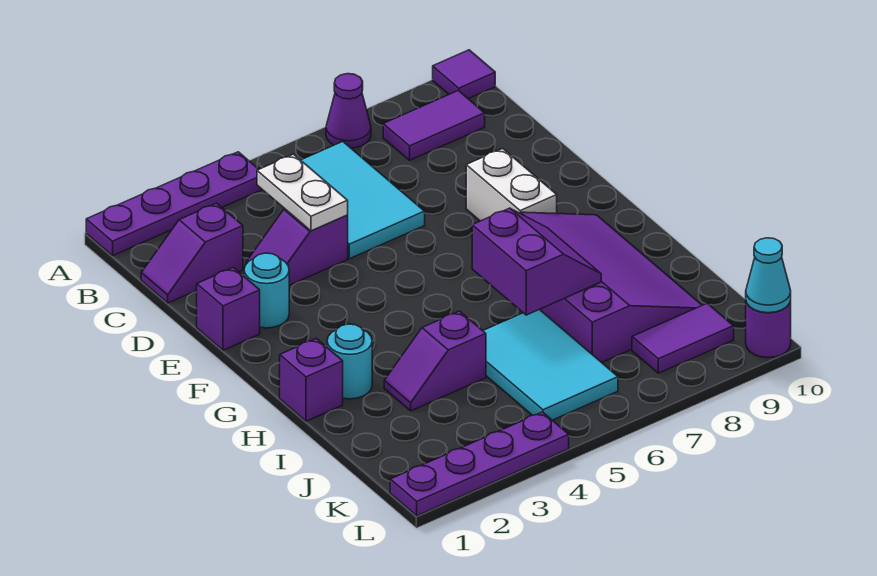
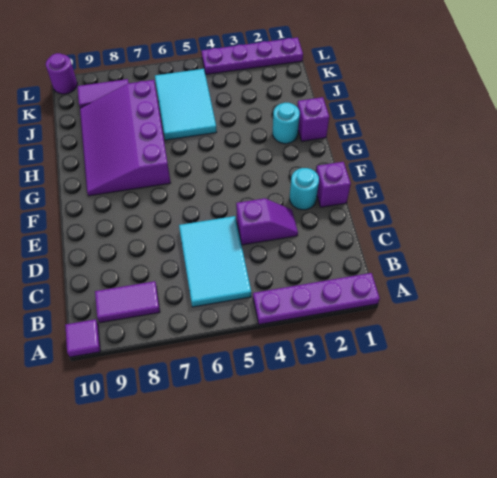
purple 1x1 cone [326,74,371,148] -> none
purple 1x2 slope [141,203,243,303] -> none
white 1x2 plate [257,154,348,231] -> none
white 1x2 brick [466,149,557,221] -> none
purple 2x2 slope [472,208,601,315] -> none
purple 1x2 slope [384,311,486,411] -> none
cyan 1x1 cone [746,238,791,313] -> none

